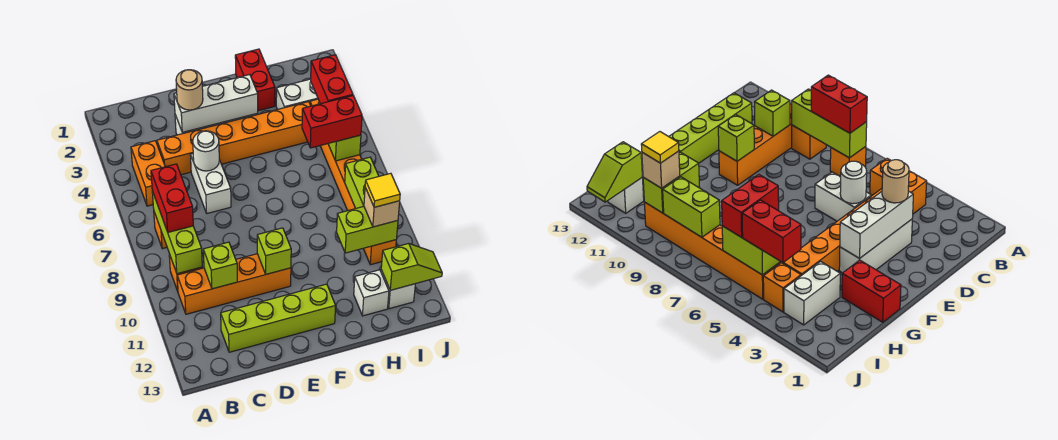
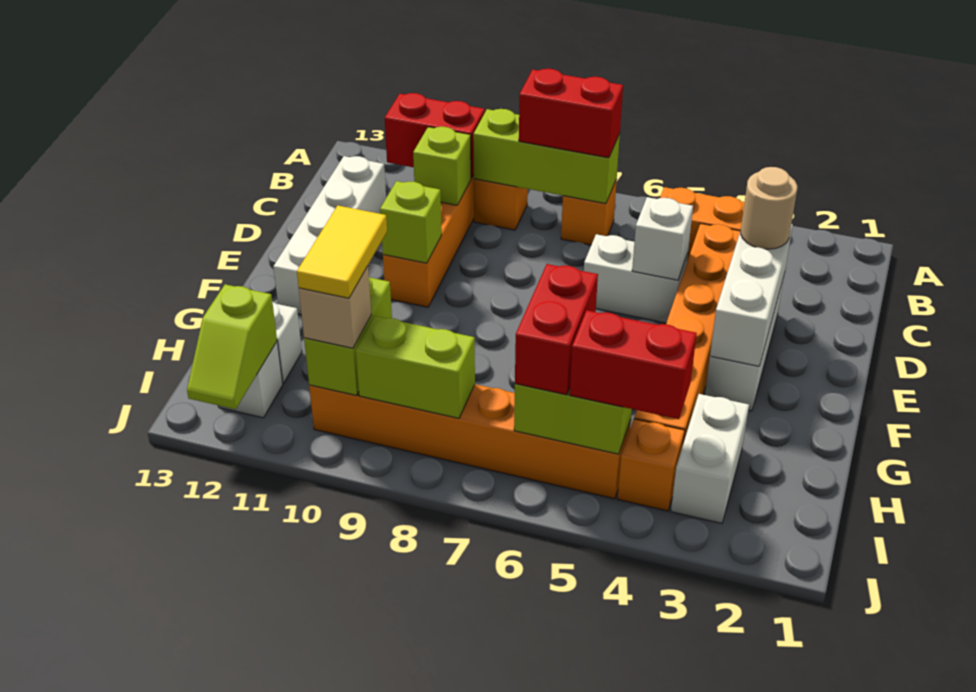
lime 1x4 brick [221,284,336,352] -> white 1x4 brick [273,156,386,315]
white 1x1 round brick [193,131,219,171] -> white 1x1 brick [632,197,693,280]
red 1x2 brick [235,49,275,111] -> red 1x2 brick moved to [385,93,485,178]
yellow 1x1 tile [365,173,400,207] -> yellow 1x2 tile [297,206,387,298]

